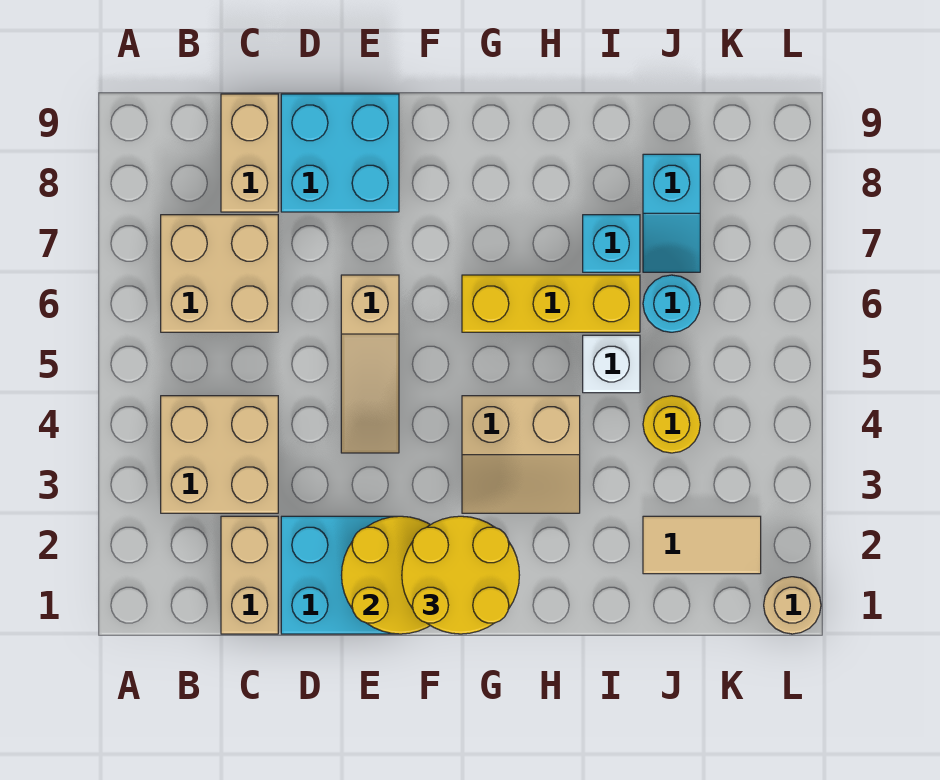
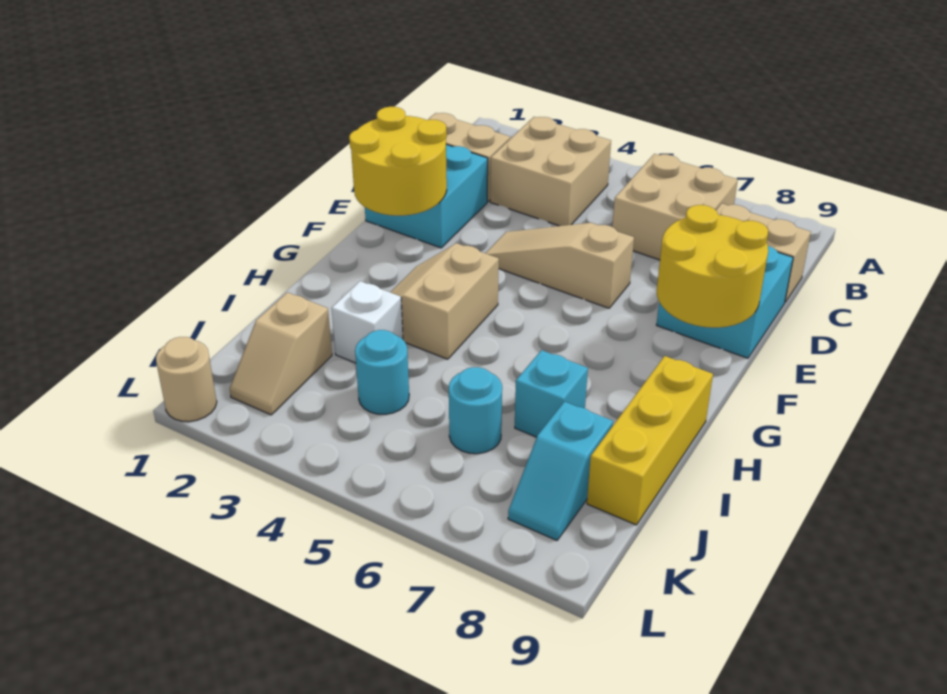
yellow 2x2 round brick [402,516,519,634] -> yellow 2x2 round brick moved to [657,205,768,328]
yellow 1x3 brick [462,275,640,332] -> yellow 1x3 brick moved to [587,356,713,525]
white 1x1 brick [583,335,640,393] -> white 1x1 brick moved to [332,281,403,363]
tan 1x2 tile [643,516,761,574] -> tan 1x2 slope [230,292,332,415]
yellow 1x1 round brick [643,396,700,453] -> cyan 1x1 round brick [355,330,409,414]
cyan 1x2 slope [643,154,700,272] -> cyan 1x2 slope turned to [508,402,613,540]

